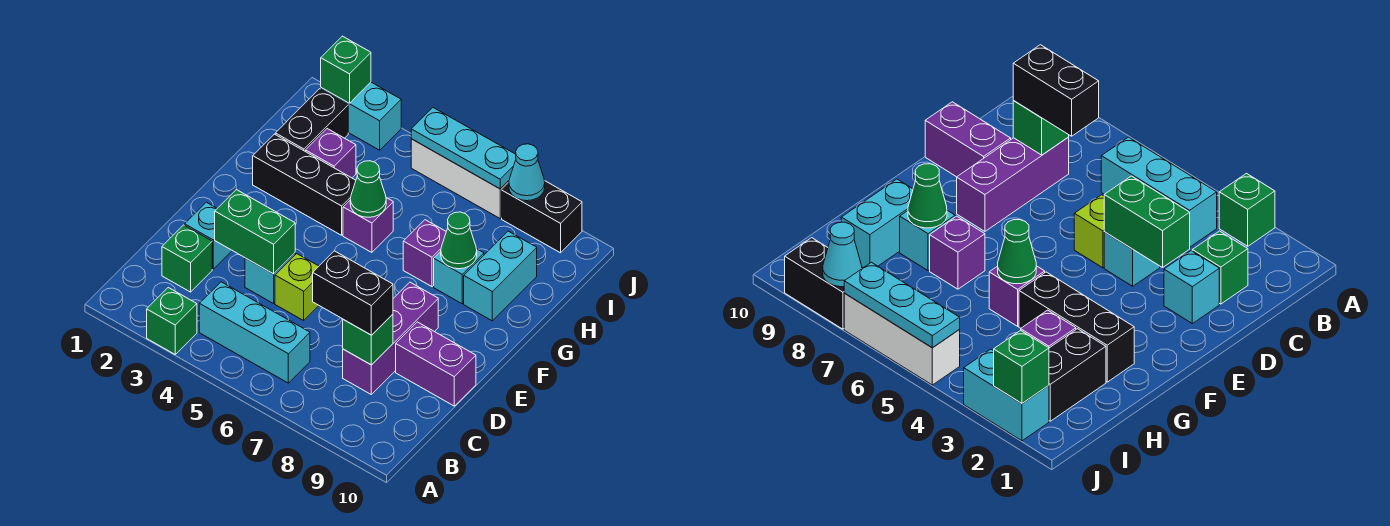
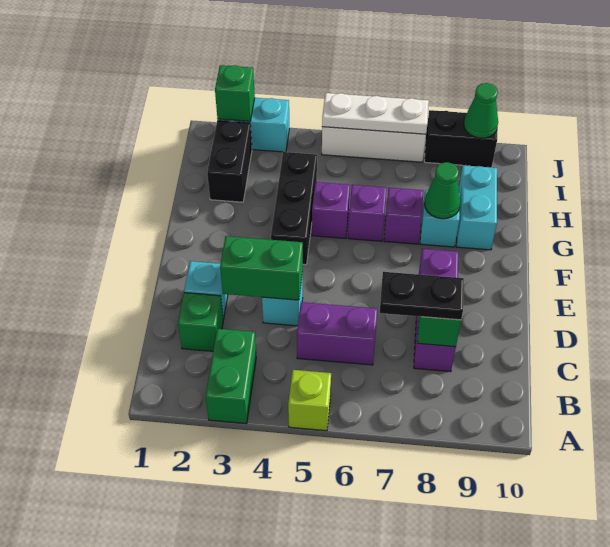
green 1x1 brick [147,288,197,354] -> green 1x2 brick [206,329,256,424]
cyan 1x3 brick [199,282,310,383] -> none
black 1x2 brick [313,251,393,335] -> black 1x2 plate [380,272,464,320]
lime 1x1 brick [275,254,319,320] -> lime 1x1 brick moved to [288,370,331,431]
purple 1x2 brick [396,322,476,406] -> purple 1x2 brick moved to [297,302,377,365]
black 1x3 brick [253,134,356,235] -> black 1x3 brick turned to [271,152,317,265]
green 1x1 cone [350,161,386,217] -> green 1x1 cone moved to [464,83,498,138]
purple 1x1 brick [306,129,356,178] -> purple 1x1 brick moved to [348,185,387,241]
cyan 1x3 plate [411,108,516,189] -> white 1x3 plate [322,93,429,134]
cyan 1x1 cone [509,144,545,201] -> none

